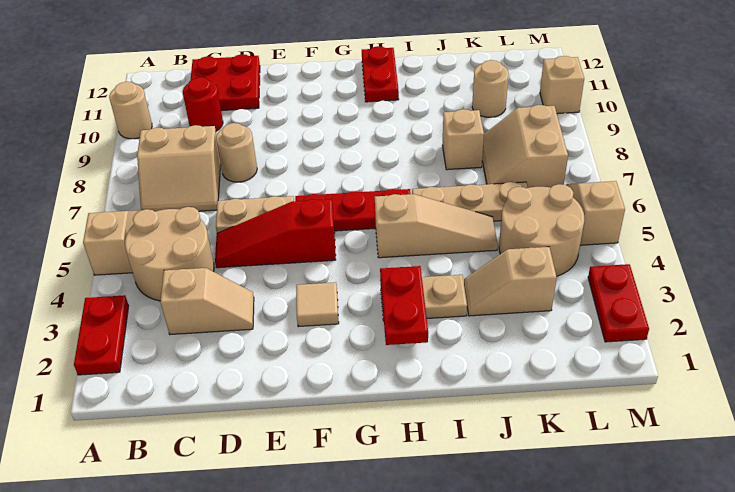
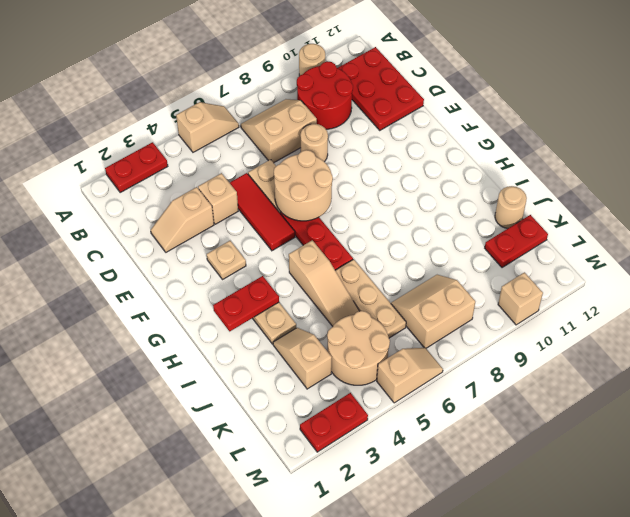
tan 2x2 round brick [125,207,214,301] -> tan 2x2 round brick moved to [274,150,333,221]
tan 2x2 slope [137,125,221,212] -> tan 2x2 slope turned to [241,99,317,163]
tan 1x2 slope [160,268,254,335] -> tan 1x2 slope turned to [151,187,214,252]
red 1x1 round brick [183,77,223,131] -> red 2x2 round brick [297,61,353,129]
red 2x2 plate [191,54,260,111] -> red 2x3 plate [338,47,424,130]
red 1x3 slope [215,199,336,268] -> red 1x3 tile [230,173,295,251]
tan 1x1 tile [296,282,339,327] -> tan 1x1 plate [207,241,246,279]
red 1x2 plate [362,46,399,102] -> red 1x2 plate moved to [485,215,548,268]
tan 1x1 brick [442,109,484,170] -> tan 1x1 brick moved to [198,173,238,224]
tan 1x1 round brick [472,60,509,117] -> tan 1x1 round brick moved to [495,186,527,228]

